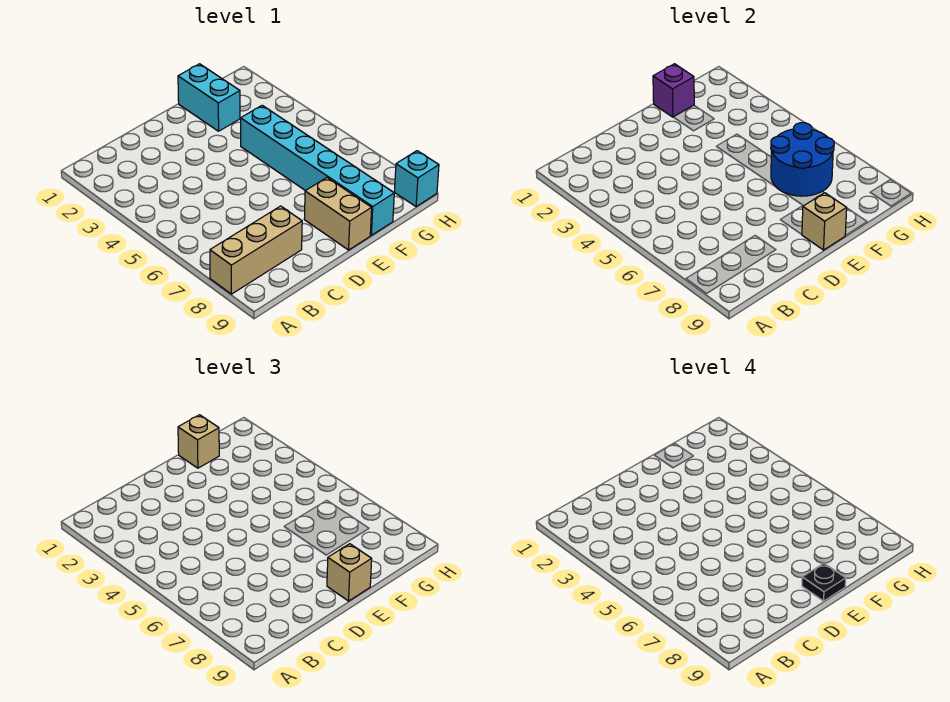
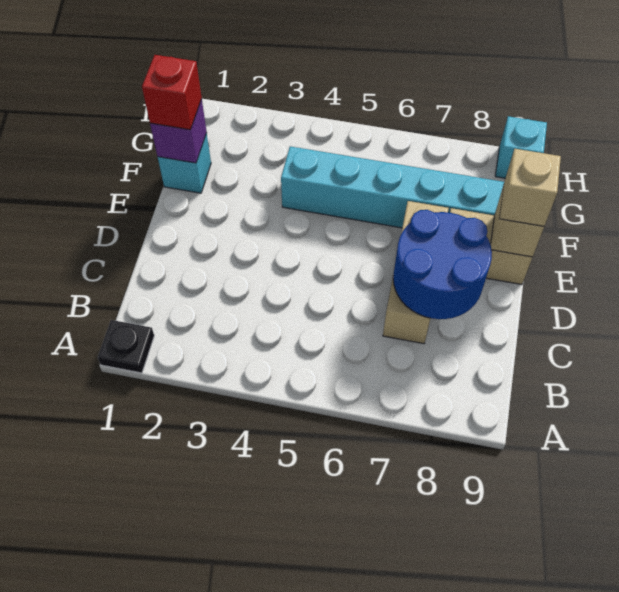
tan 1x3 brick [210,206,302,294] -> tan 1x3 brick moved to [383,201,449,344]
black 1x1 plate [802,563,846,601] -> black 1x1 plate moved to [98,320,154,373]
cyan 1x2 brick [178,64,240,131] -> cyan 1x1 brick [158,133,211,193]
tan 1x1 brick [178,415,219,468] -> red 1x1 brick [142,55,202,130]
blue 2x2 round brick [771,123,834,196] -> blue 2x2 round brick moved to [393,210,492,319]

